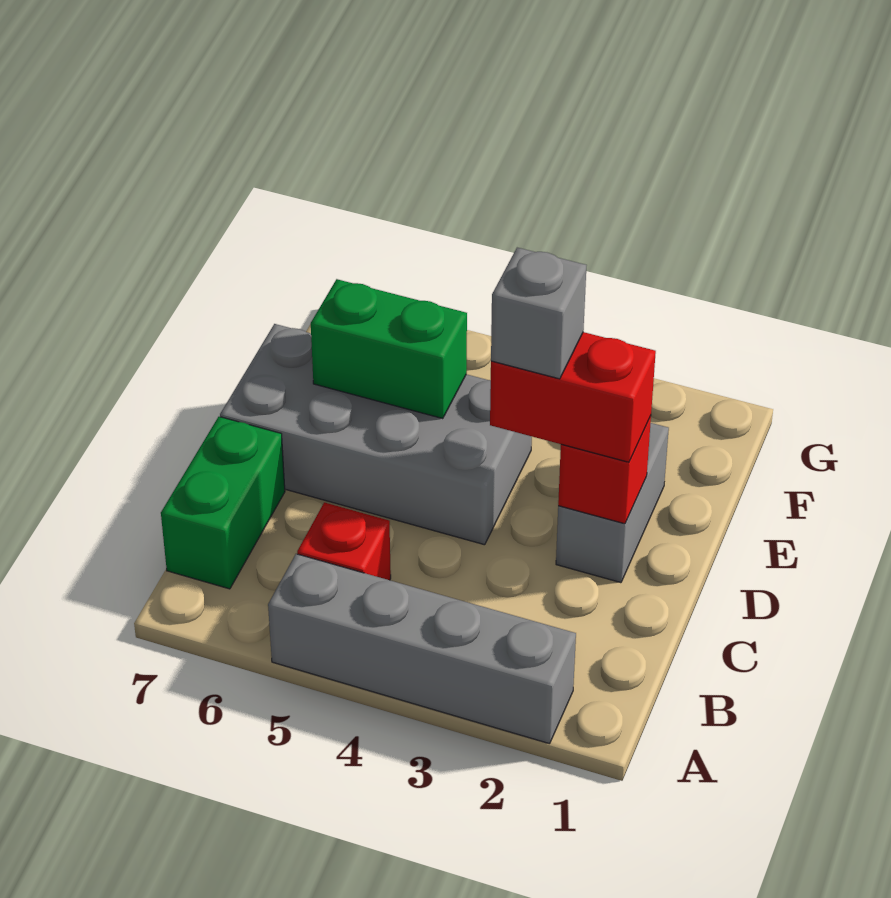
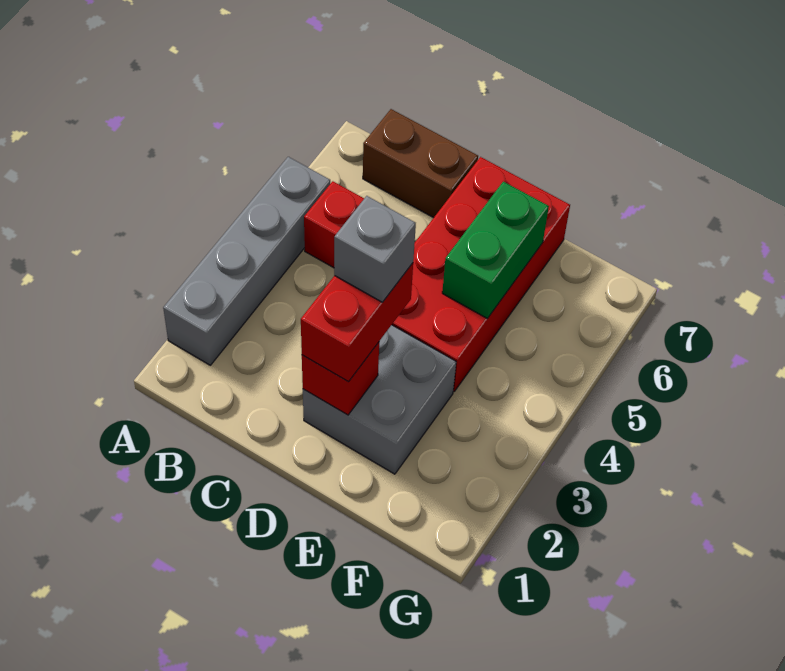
green 1x2 brick [161,417,285,589] -> brown 1x2 brick [363,109,478,218]
grey 1x2 brick [556,423,669,583] -> grey 2x2 brick [303,325,456,474]
grey 2x4 brick [220,324,532,545] -> red 2x4 brick [392,157,570,391]

